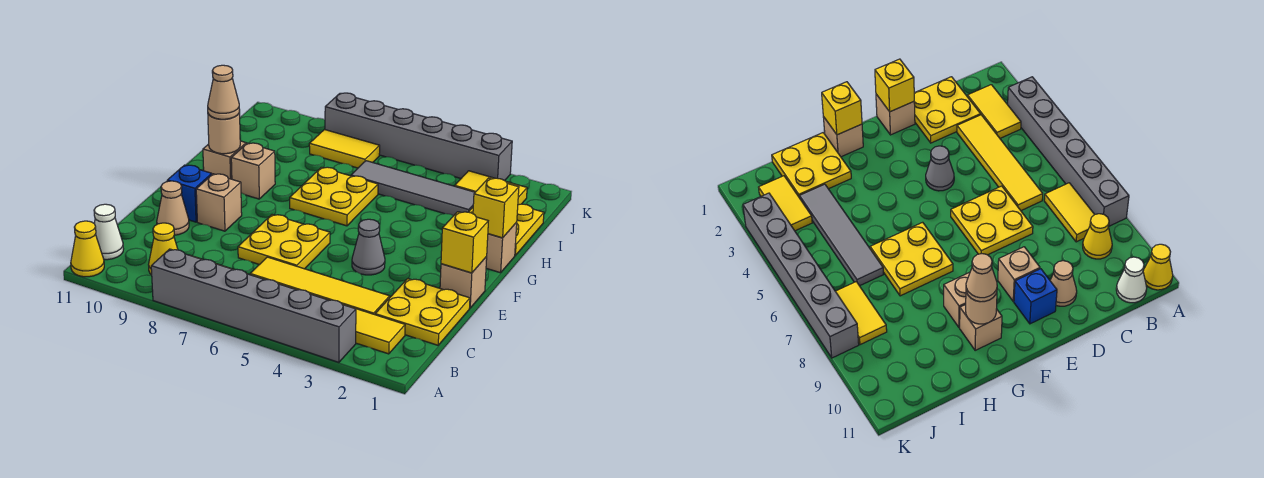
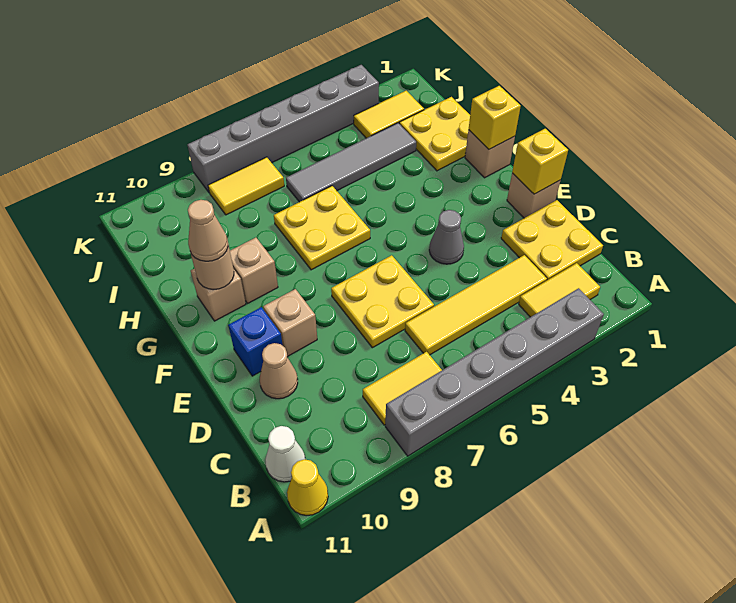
yellow 1x1 cone [149,223,178,275] -> none

